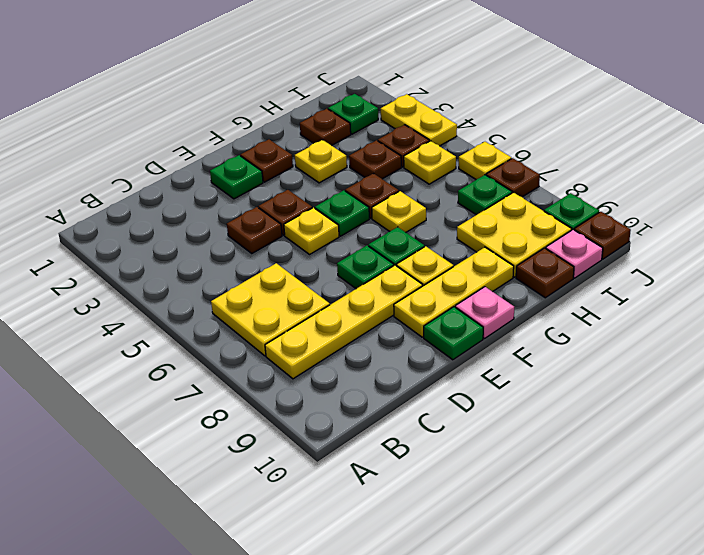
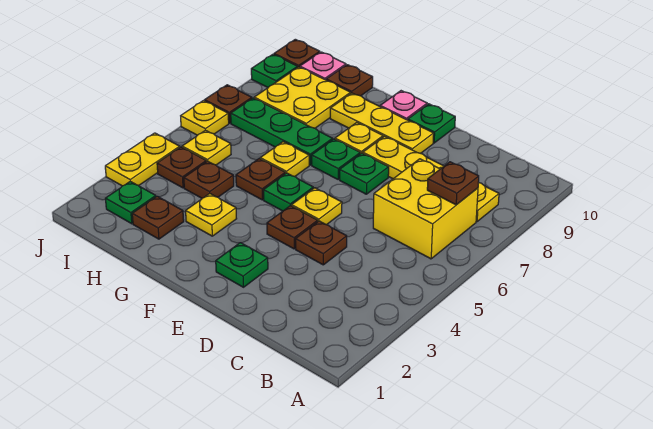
yellow 2x2 plate [211,263,330,356] -> yellow 2x2 brick [373,159,478,259]
brown 1x1 plate [241,139,293,182] -> brown 1x1 plate moved to [427,162,479,205]
green 1x1 plate [458,175,512,215] -> green 1x3 plate [231,98,333,165]

